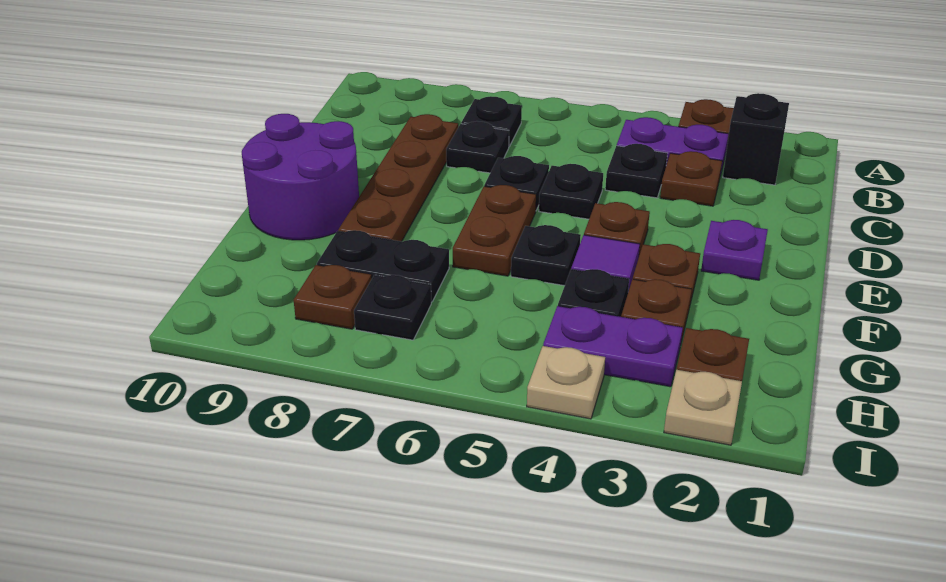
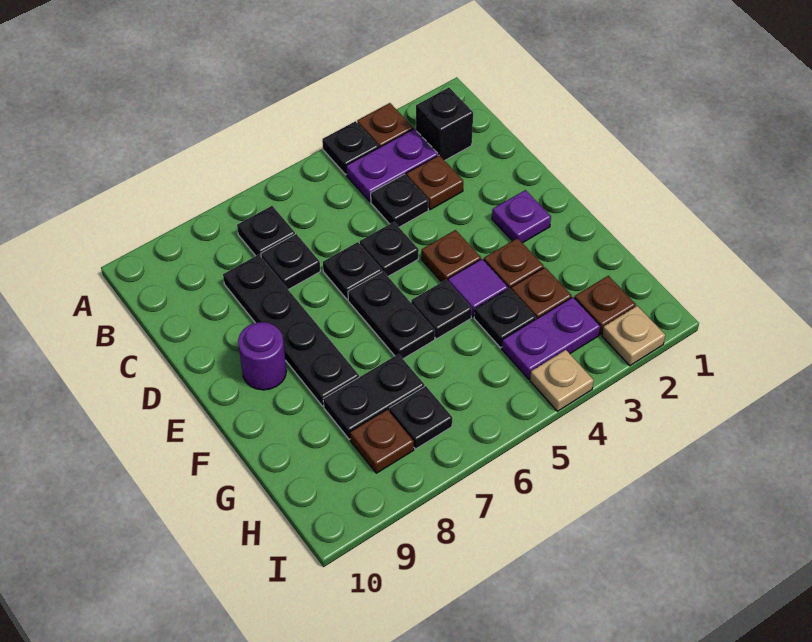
none -> black 1x1 plate [322,121,379,175]
brown 1x4 plate [338,114,458,241] -> black 1x4 plate [223,255,359,406]
brown 1x2 plate [453,185,536,276] -> black 1x2 plate [348,271,435,359]
purple 2x2 round brick [242,114,359,240] -> purple 1x1 round brick [238,322,287,390]

